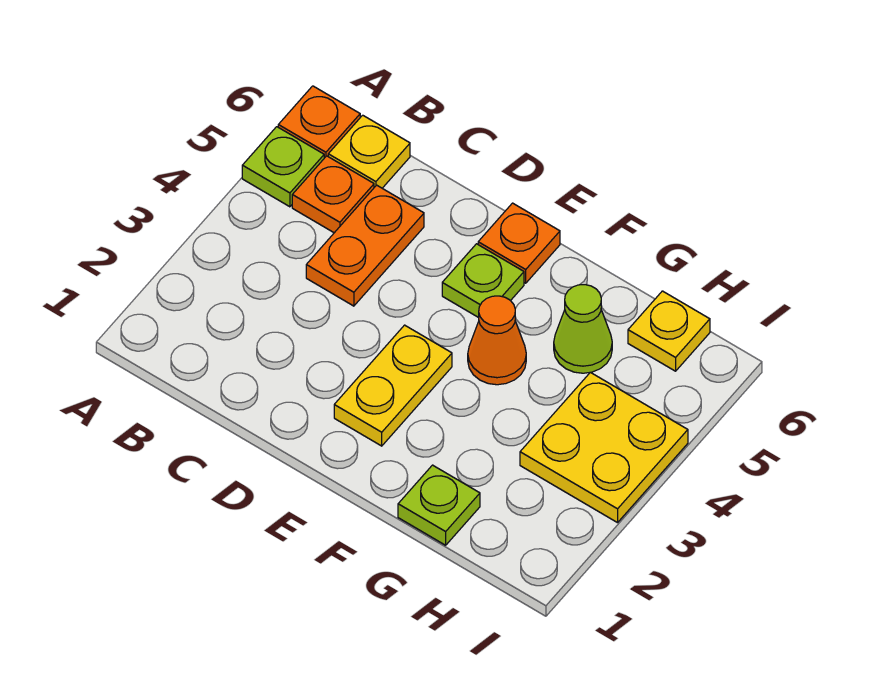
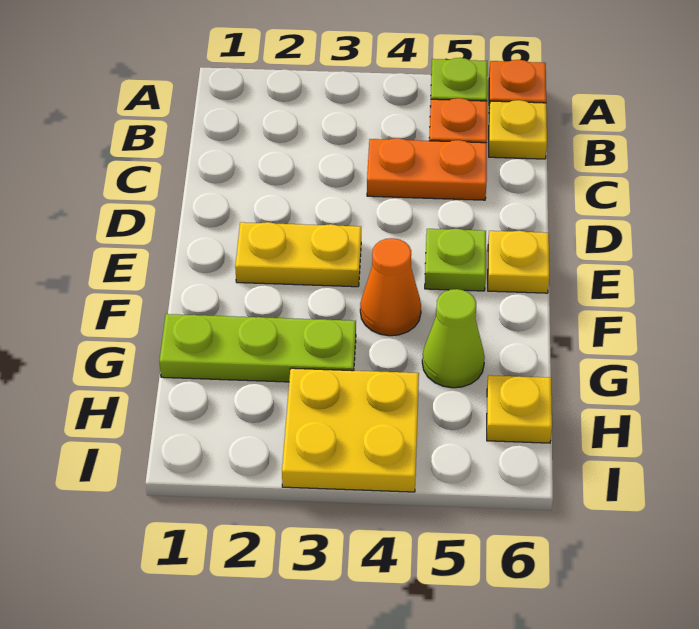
orange 1x1 plate [478,203,560,283] -> yellow 1x1 plate [488,231,549,293]
lime 1x1 plate [398,465,480,545] -> lime 1x3 plate [159,314,356,382]

